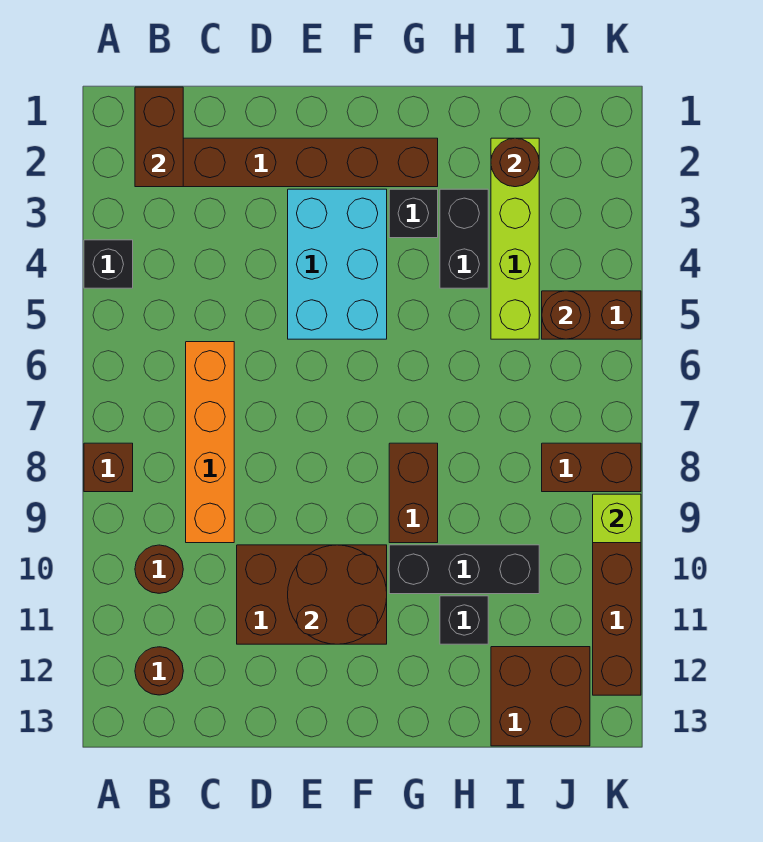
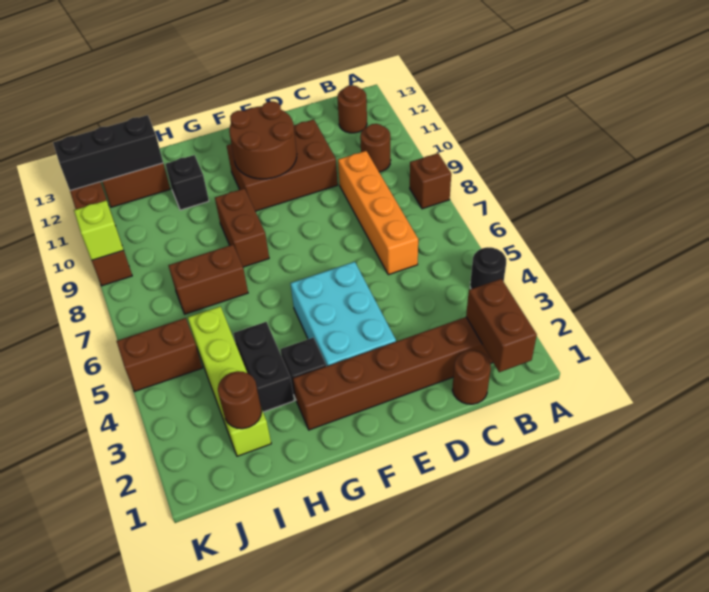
black 1x1 brick [84,240,133,288] -> black 1x1 round brick [470,247,506,289]
black 1x3 brick [389,545,539,594] -> black 1x3 brick moved to [53,115,163,191]
brown 1x1 round brick [542,291,590,339] -> brown 1x1 round brick moved to [452,350,491,404]
brown 1x2 brick [542,443,641,492] -> brown 1x2 brick moved to [168,245,248,314]

